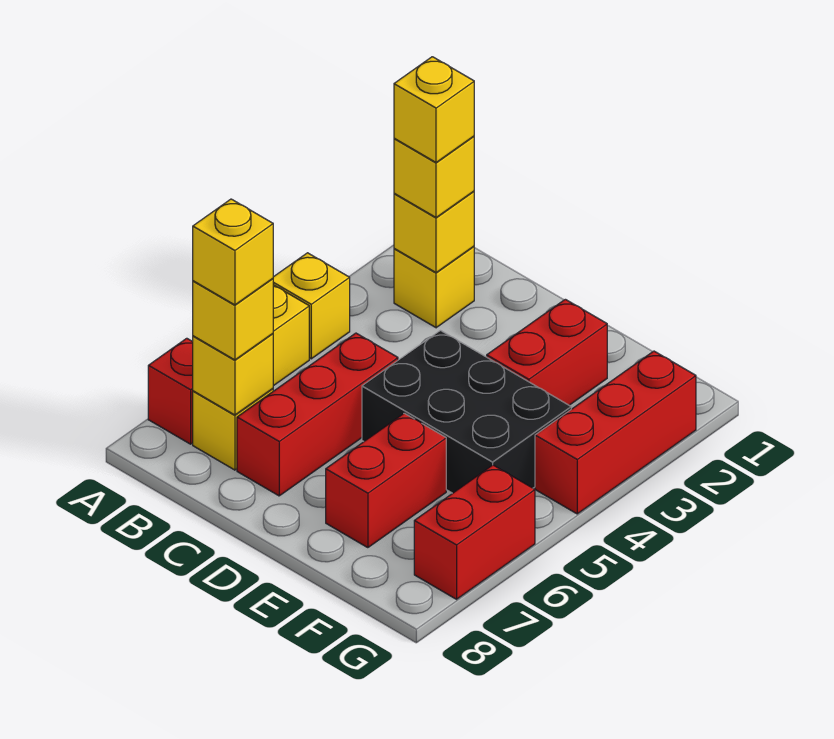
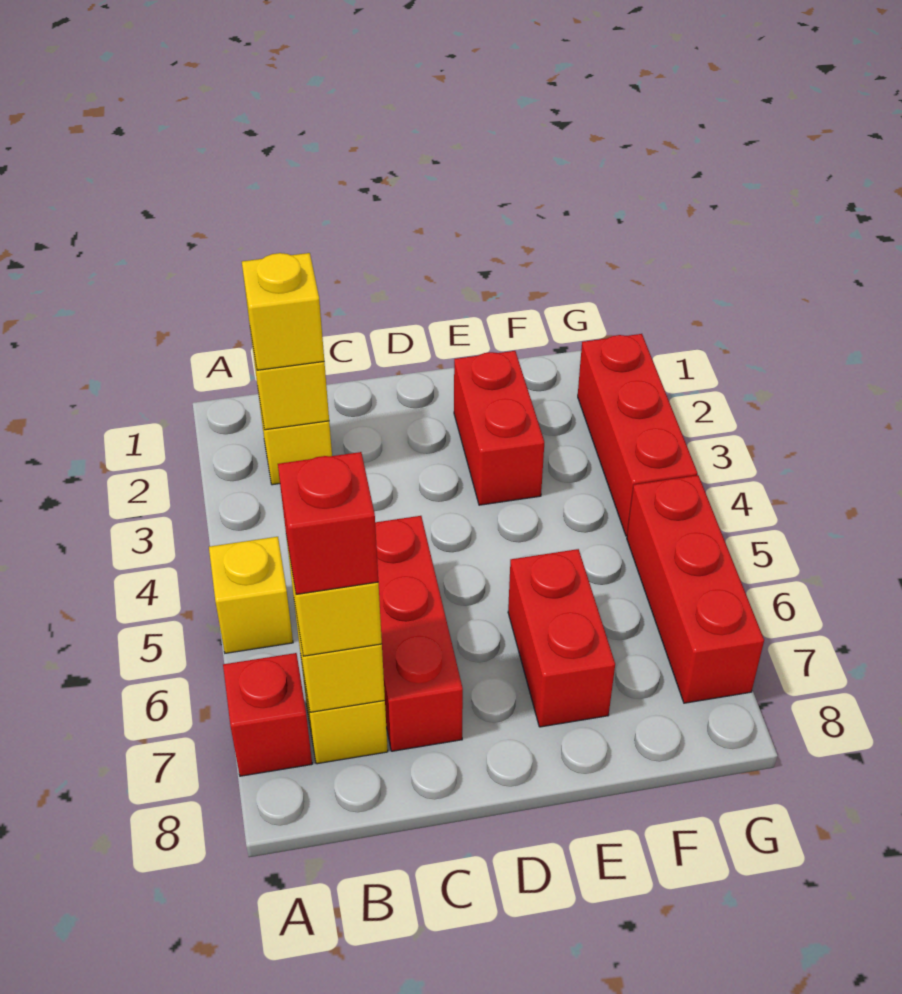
yellow 1x1 brick [273,253,350,359] -> none
yellow 1x1 brick [394,57,474,162] -> none
yellow 1x1 brick [193,199,273,305] -> red 1x1 brick [278,452,378,594]
black 2x3 brick [362,331,571,493] -> none
red 1x2 brick [414,465,535,599] -> red 1x3 brick [627,475,764,703]

